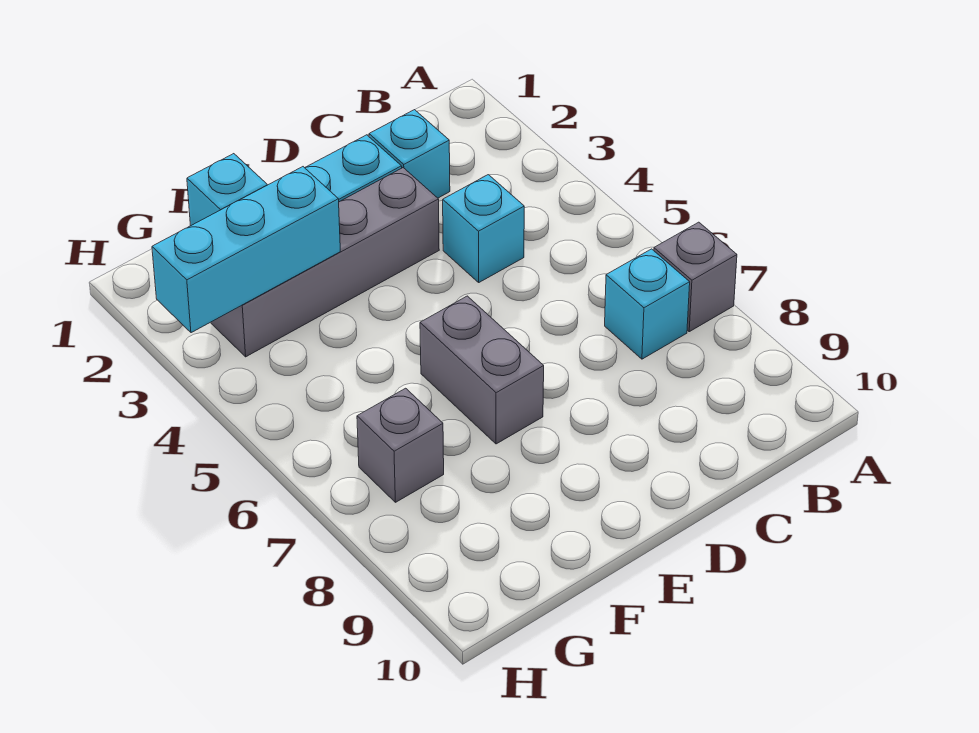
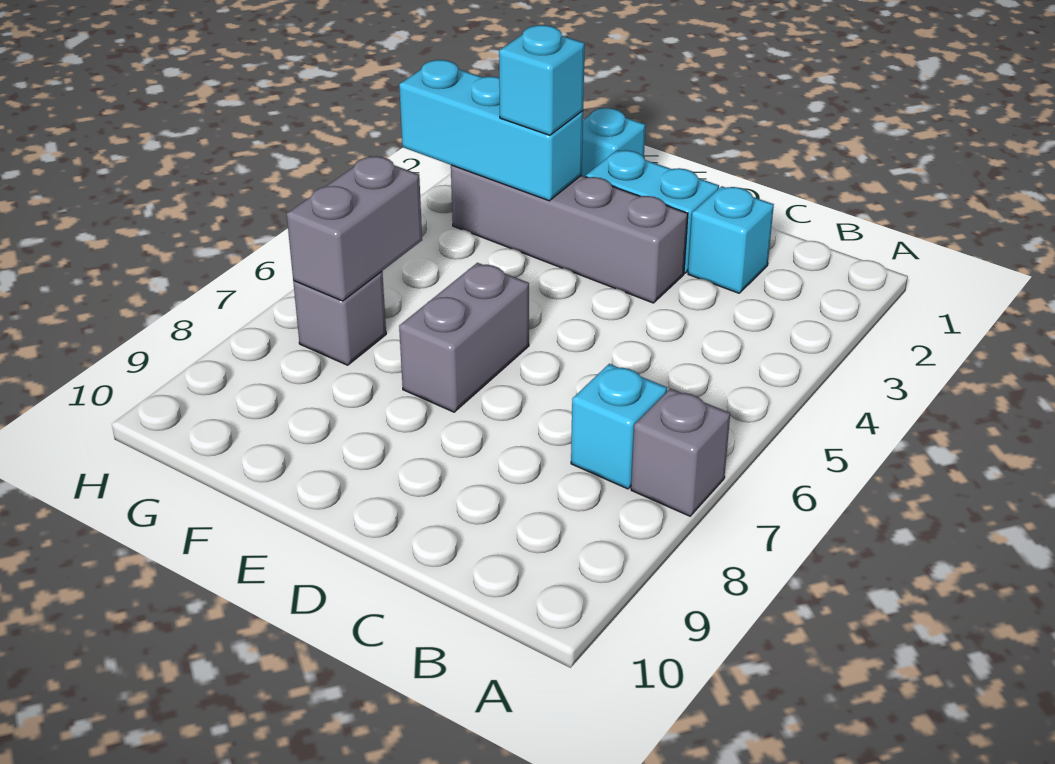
cyan 1x1 brick [443,175,524,282] -> cyan 1x1 brick moved to [499,25,585,135]
none -> grey 1x2 brick [287,156,422,301]

